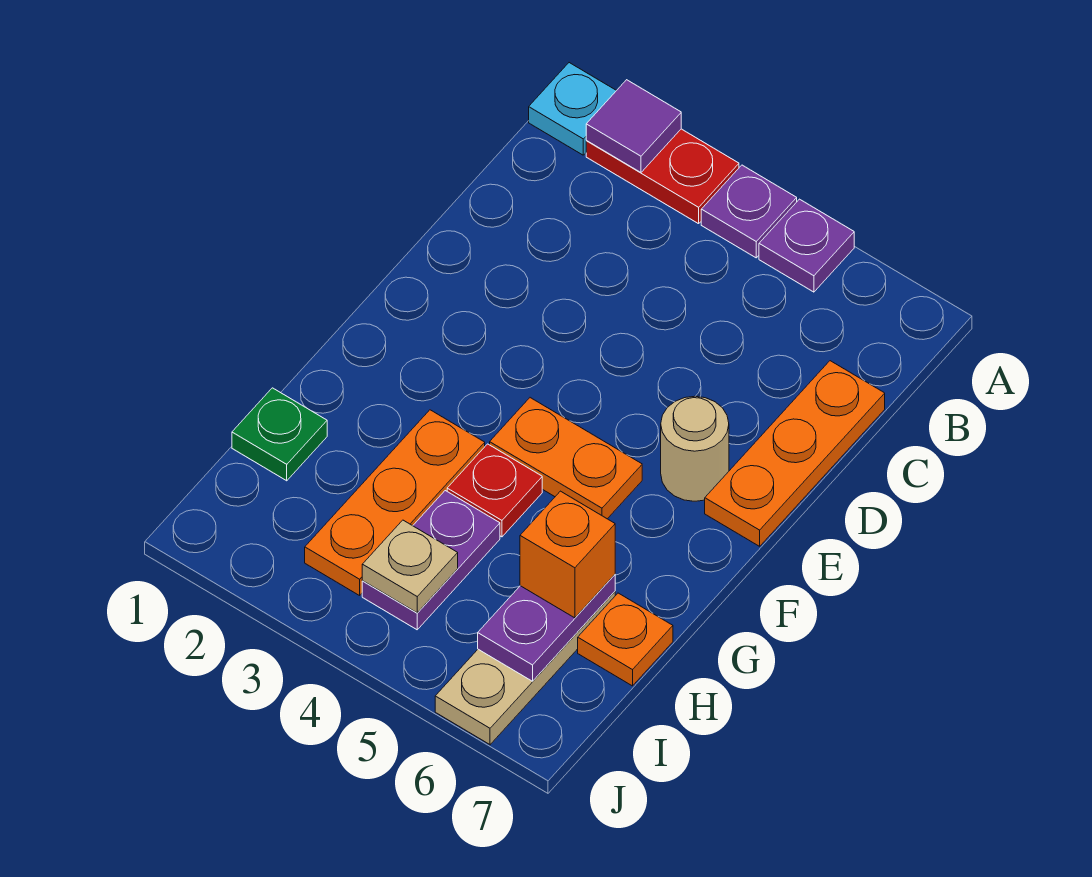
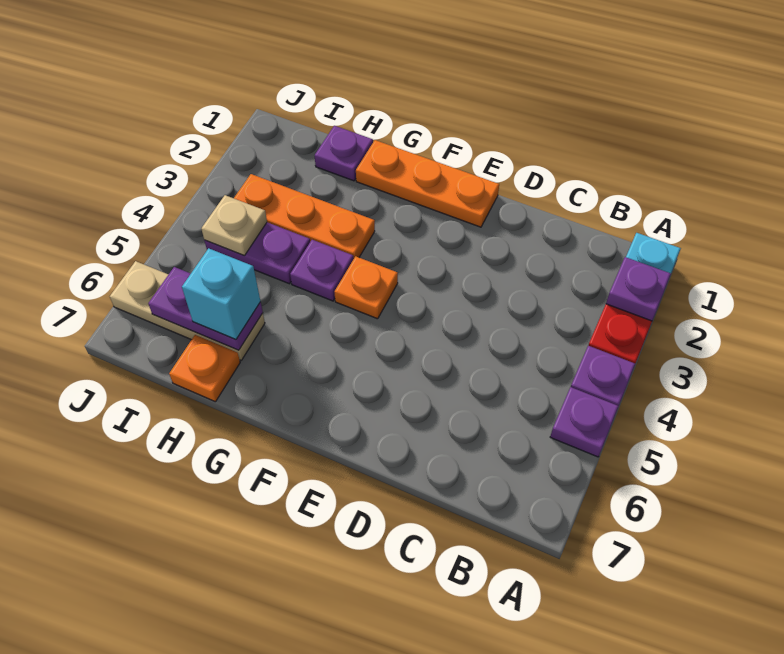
purple 1x1 tile [586,80,681,172] -> purple 1x1 plate [606,257,671,321]
orange 1x3 plate [705,361,885,546] -> orange 1x3 plate moved to [356,140,499,227]
tan 1x1 round brick [661,396,729,501] -> none
orange 1x2 plate [490,398,642,519] -> orange 1x1 plate [335,256,398,319]
red 1x1 plate [447,444,542,537] -> purple 1x1 plate [290,240,354,301]
green 1x1 plate [232,388,327,481] -> purple 1x1 plate [315,126,373,181]
orange 1x1 brick [520,491,615,618] -> cyan 1x1 brick [182,248,260,340]

